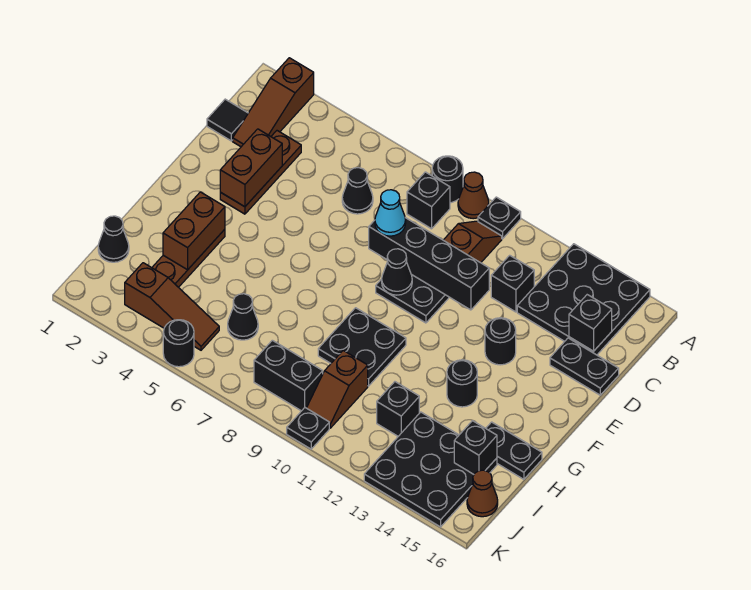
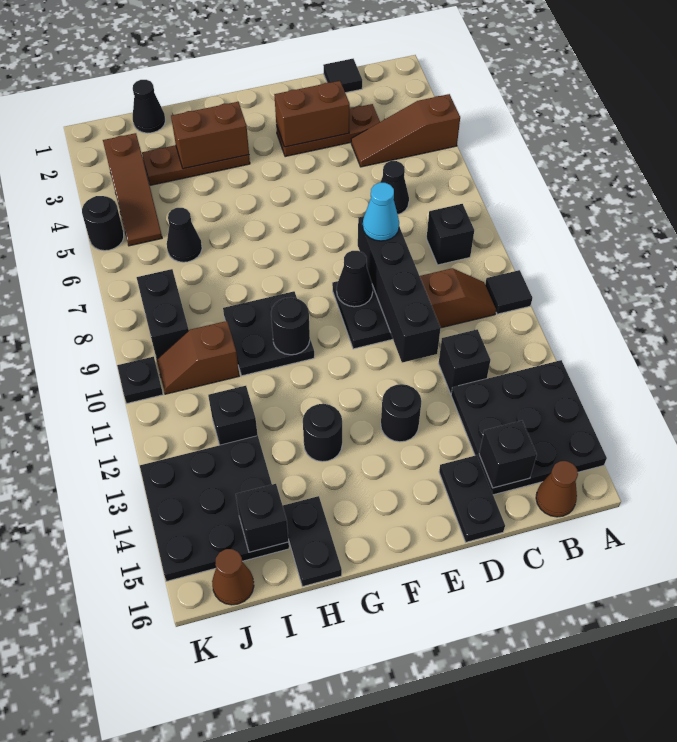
brown 1x3 slope [233,58,314,147] -> brown 1x3 slope moved to [351,94,460,167]
black 1x1 round brick [432,156,463,203] -> black 1x1 round brick moved to [271,297,310,355]
brown 1x1 cone [458,172,489,219] -> brown 1x1 cone moved to [536,461,578,517]
black 1x1 plate [478,197,521,239] -> black 1x1 tile [485,270,532,314]

